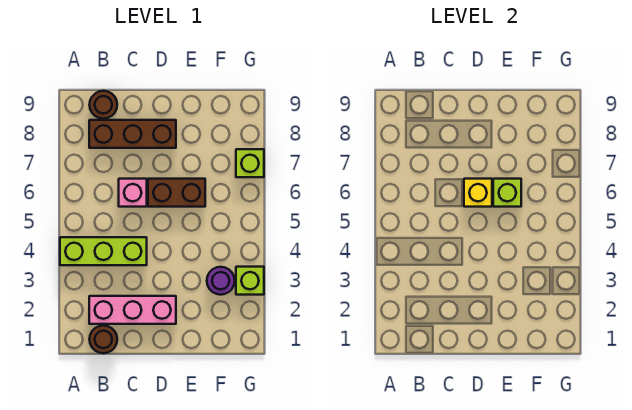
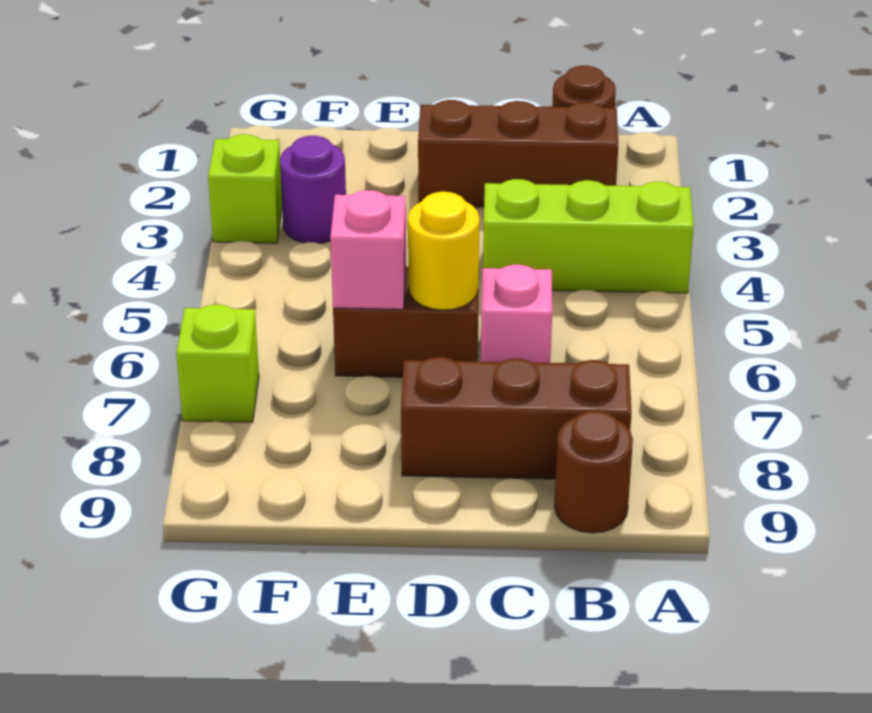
pink 1x3 brick [89,296,176,324] -> brown 1x3 brick [418,100,619,207]
yellow 1x1 brick [464,179,492,207] -> yellow 1x1 round brick [408,192,480,310]
lime 1x1 brick [493,179,521,207] -> pink 1x1 brick [330,190,406,309]

